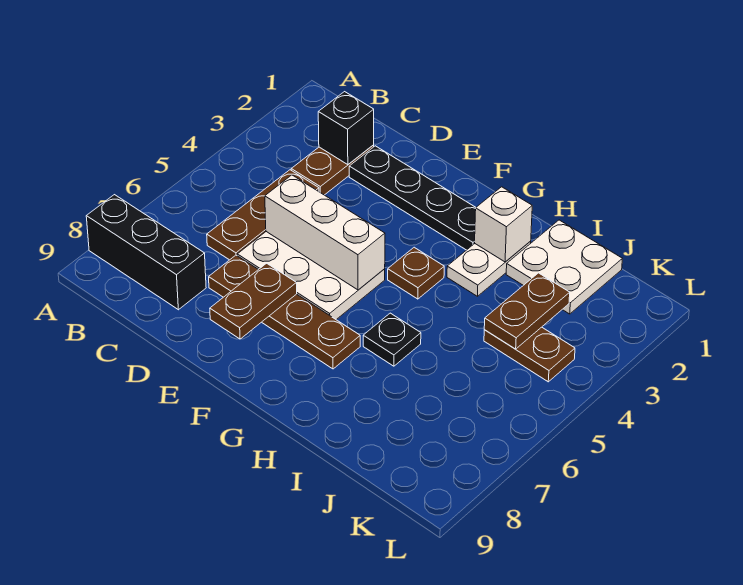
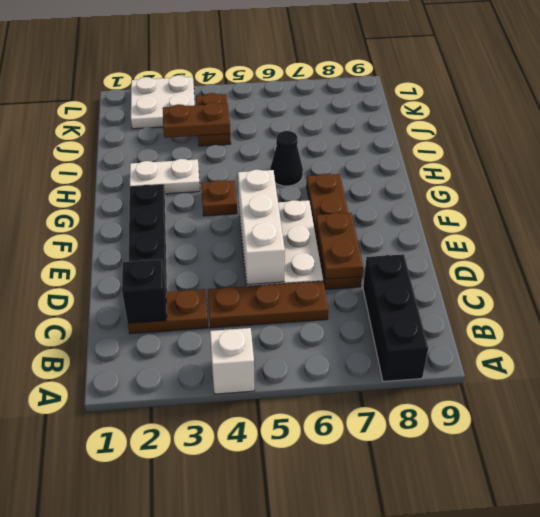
brown 1x2 plate [210,263,297,339] -> brown 1x2 plate turned to [316,213,363,279]
white 1x1 brick [475,187,532,262] -> white 1x1 brick moved to [210,328,255,394]
black 1x1 plate [363,313,421,366] -> black 1x1 cone [270,131,303,186]
white 2x2 plate [506,220,622,314] -> white 2x2 plate moved to [131,75,195,129]

